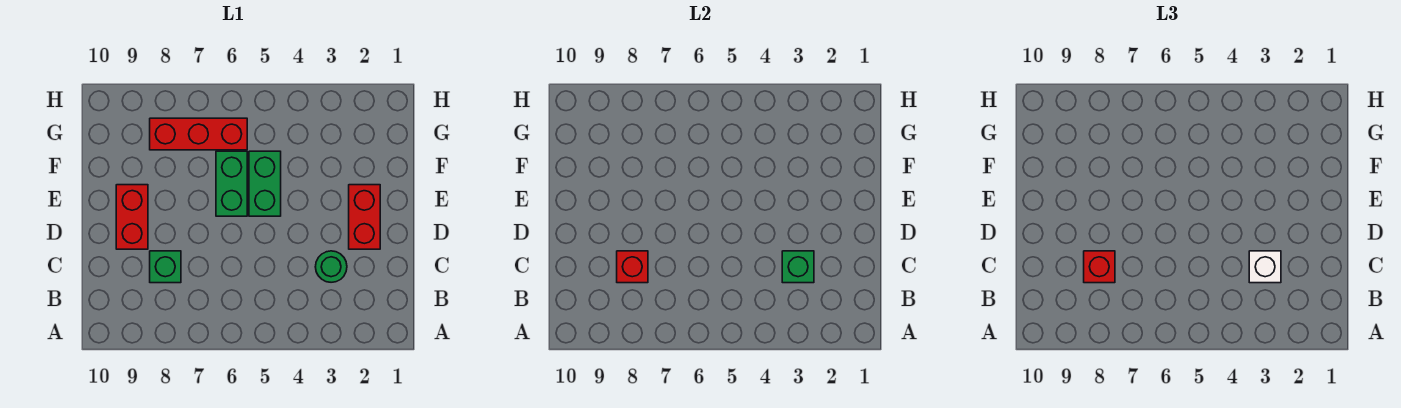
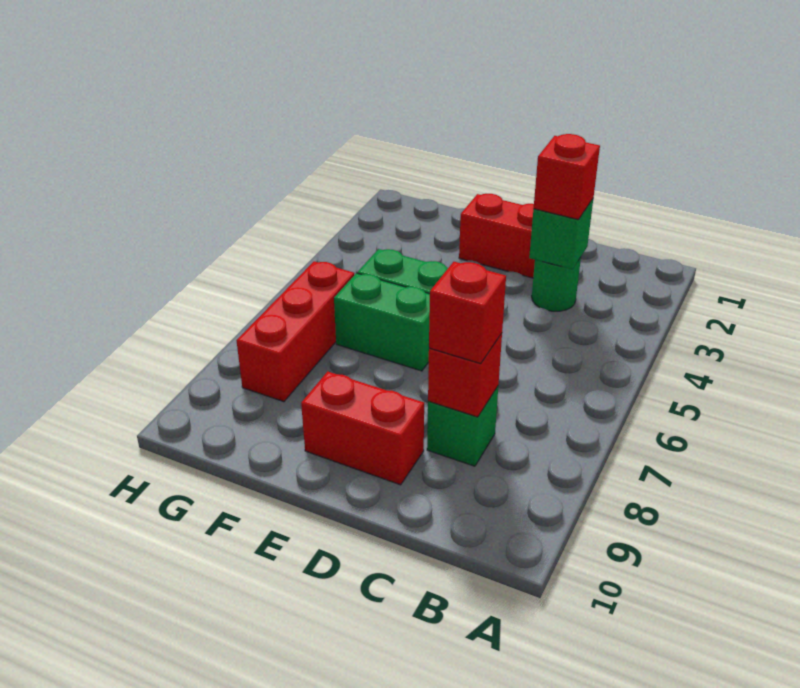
white 1x1 brick [1249,251,1281,283] -> red 1x1 brick [534,134,600,220]

